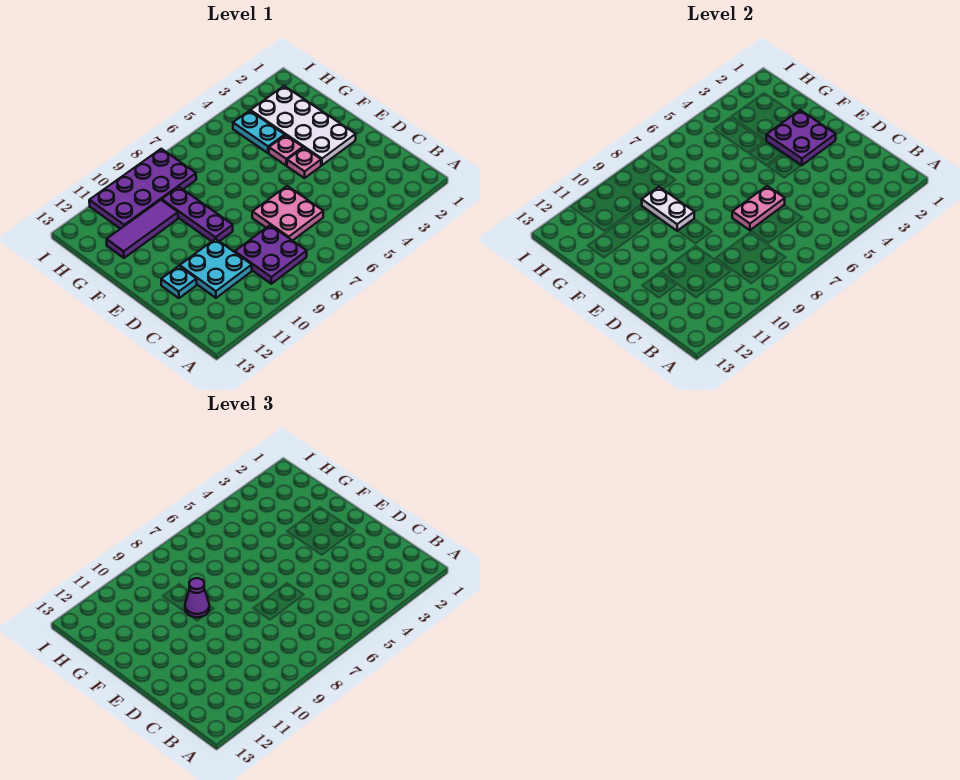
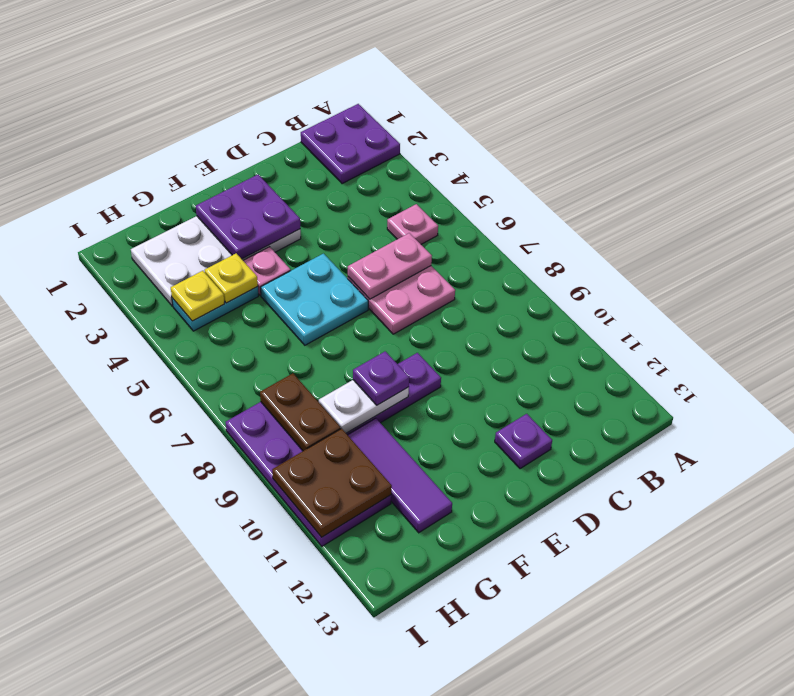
purple 2x2 plate [235,225,307,284] -> purple 2x2 plate moved to [301,104,400,184]
cyan 2x2 plate [180,239,252,298] -> cyan 2x2 plate moved to [261,254,368,345]
pink 1x2 plate [732,186,785,230] -> pink 1x2 plate turned to [348,233,432,299]
cyan 1x1 plate [161,266,197,298] -> purple 1x1 plate [495,414,552,469]
pink 1x1 plate [287,148,321,178] -> pink 1x1 plate moved to [387,204,438,244]
purple 1x1 cone [185,578,209,617] -> purple 1x1 plate [353,351,409,405]
none -> yellow 1x1 plate [205,253,258,303]
none -> yellow 1x1 plate [171,271,224,321]
none -> brown 1x2 plate [260,373,341,451]
none -> brown 2x2 plate [272,429,392,537]

